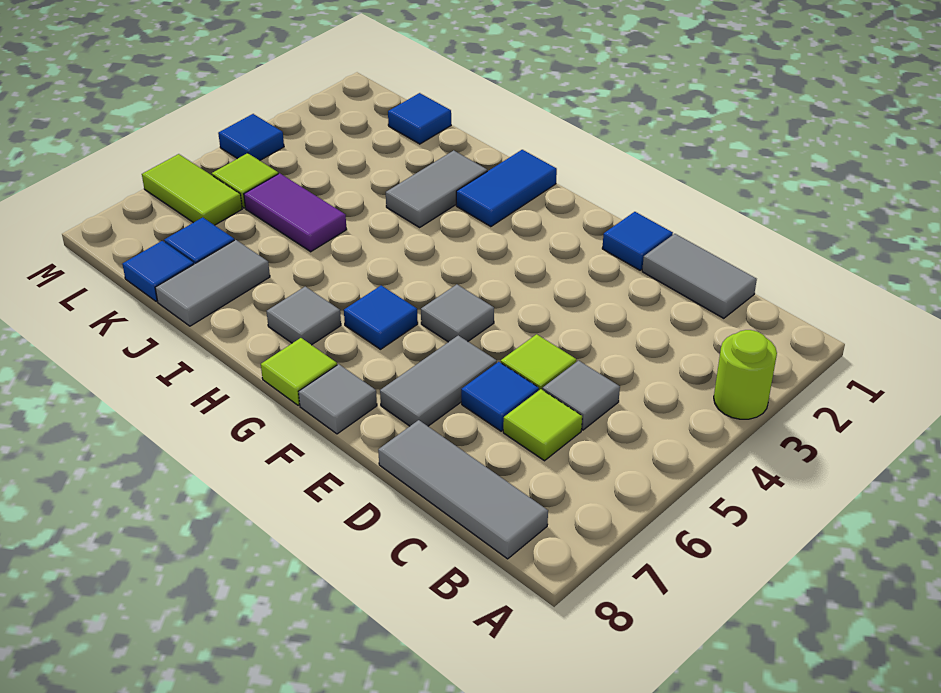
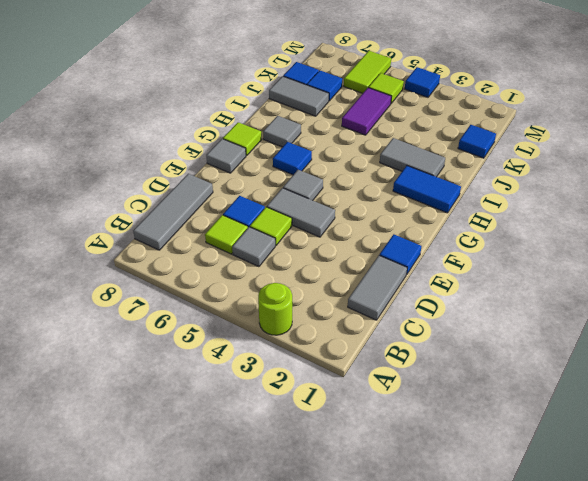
grey 1x2 tile [380,335,497,426] -> grey 1x2 tile moved to [267,188,335,237]

